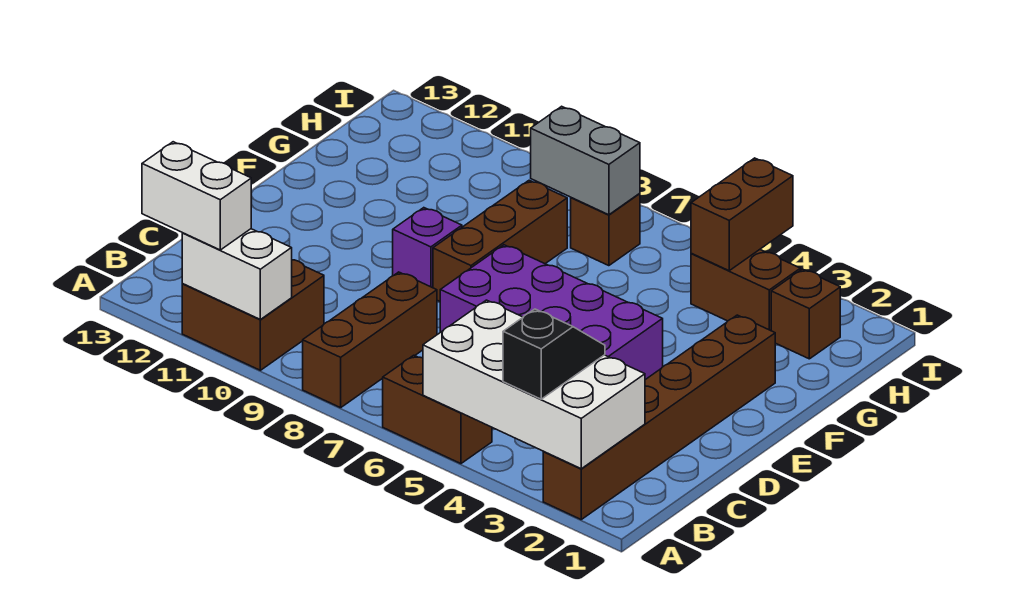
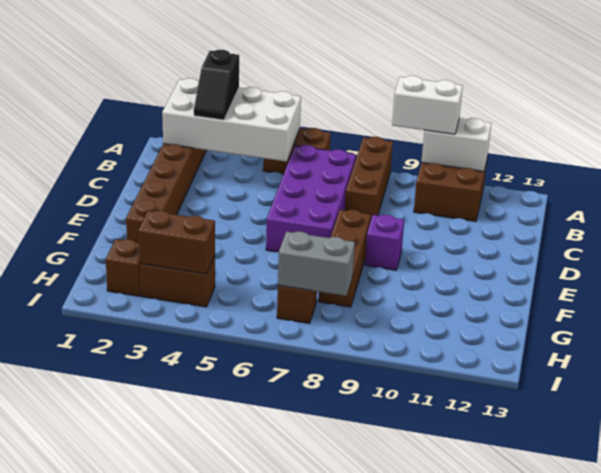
white 1x2 brick [142,142,251,250] -> white 1x2 brick moved to [392,76,463,134]
purple 2x4 brick [440,245,663,380] -> purple 2x4 brick turned to [266,145,356,252]
brown 1x2 brick [691,158,793,271] -> brown 1x2 brick turned to [138,210,215,274]

